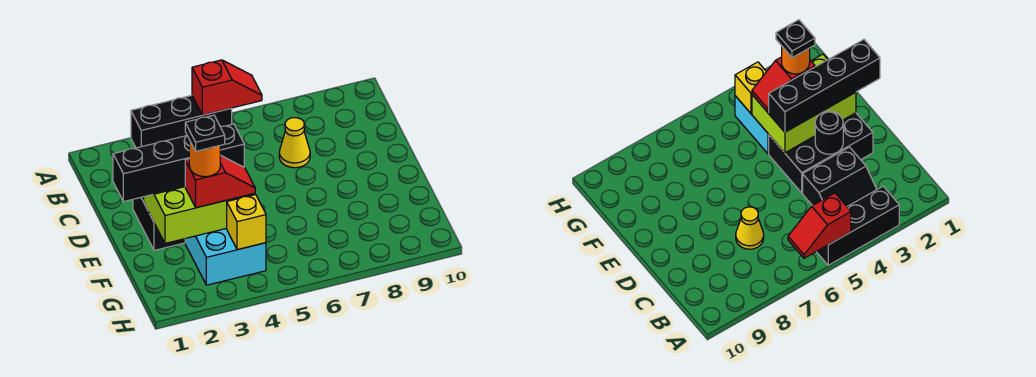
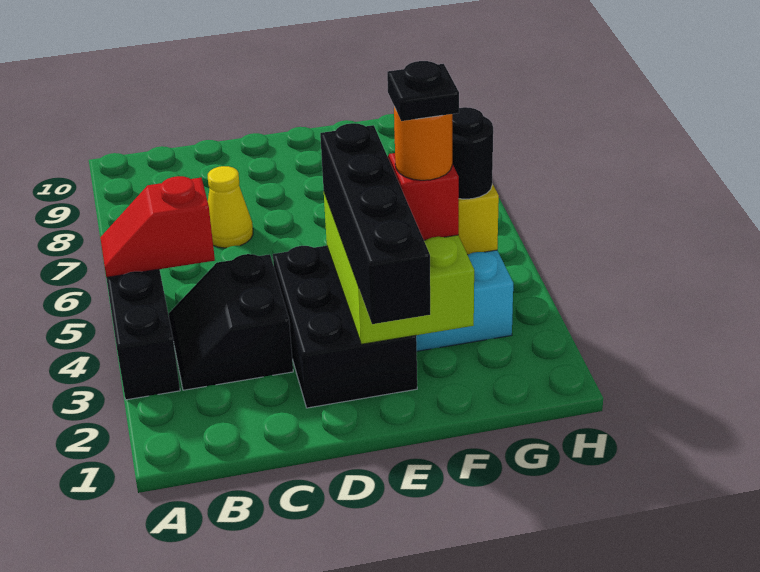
red 1x2 slope [192,60,262,115] -> red 1x2 slope turned to [100,176,215,277]
black 1x1 round brick [815,111,843,154] -> black 1x1 round brick moved to [452,107,493,199]

